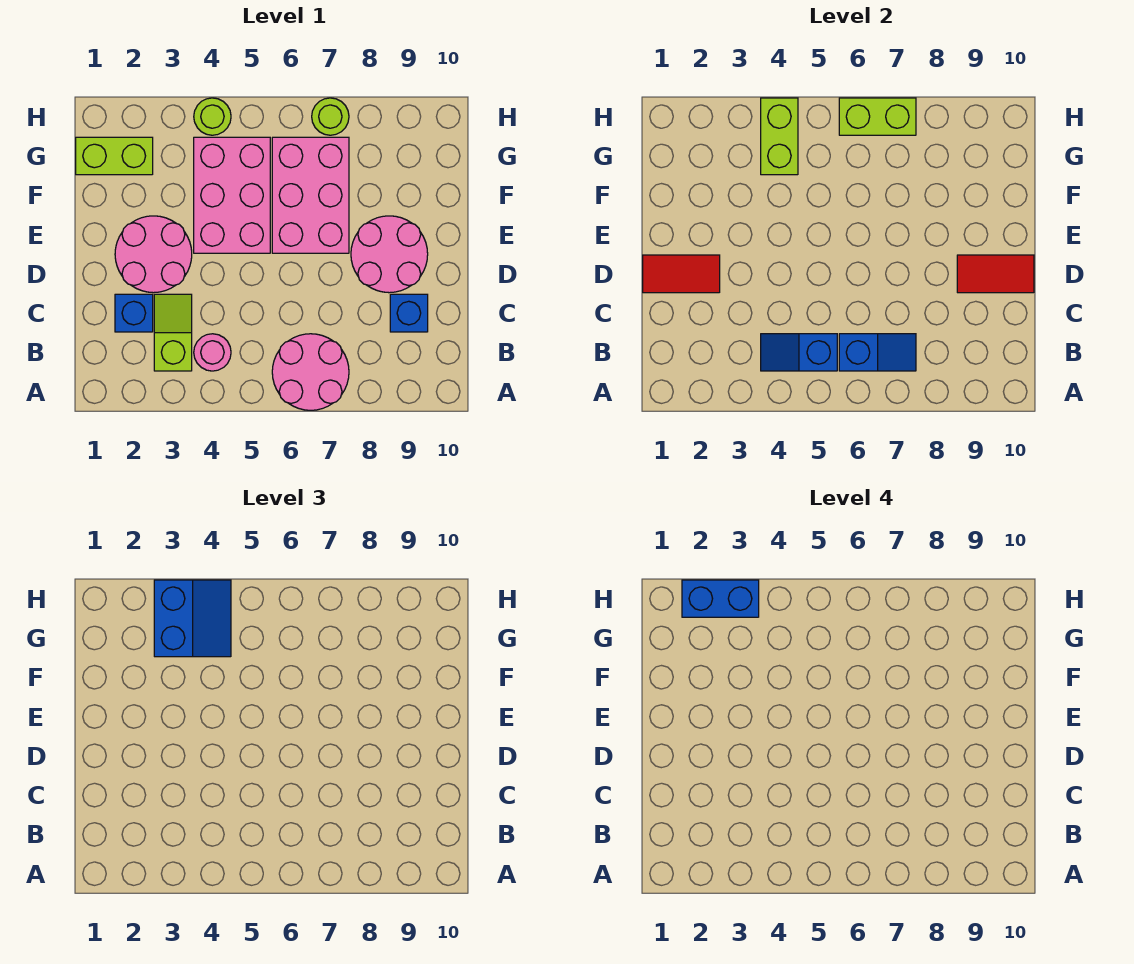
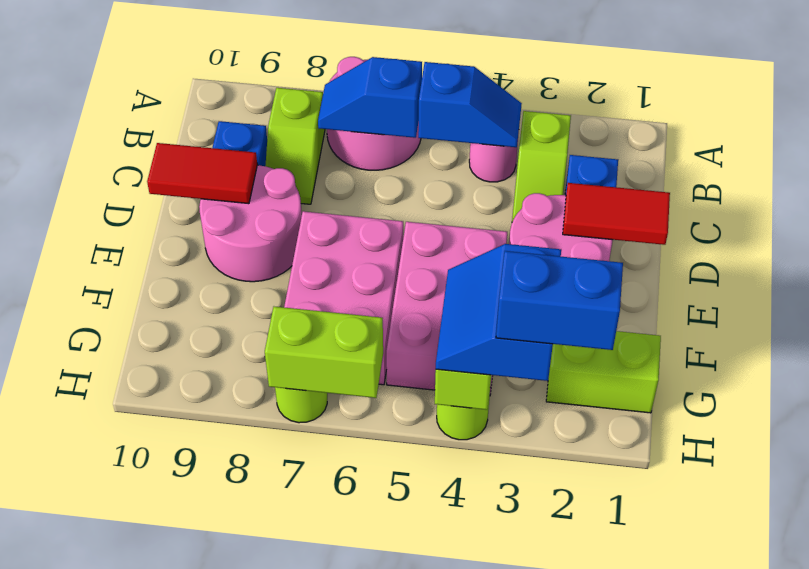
none -> lime 1x2 slope [265,88,325,204]

